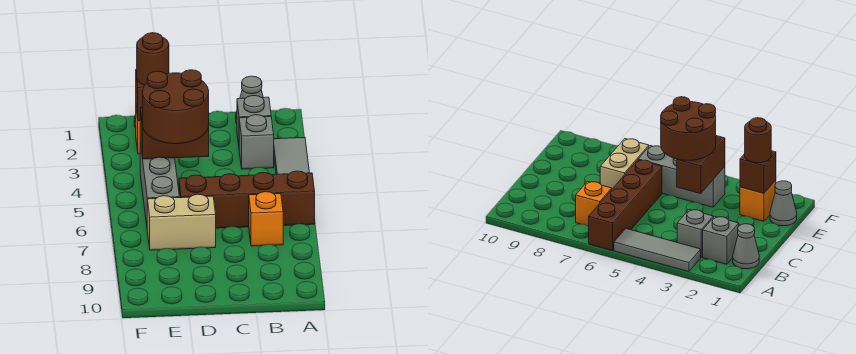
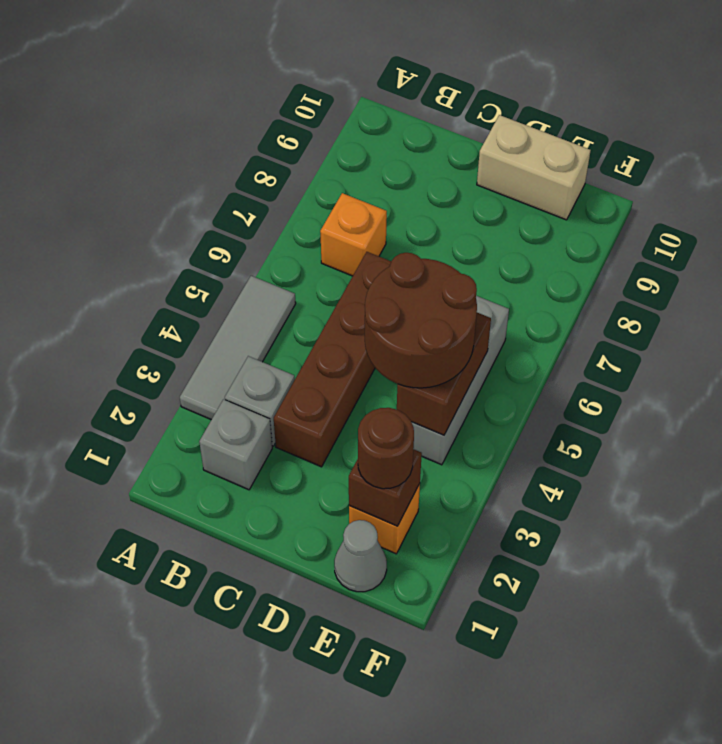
brown 1x4 brick [179,171,315,228] -> brown 1x4 brick turned to [274,252,391,467]
grey 1x1 cone [236,76,263,124] -> none
brown 1x2 brick [140,108,209,159] -> brown 1x2 brick turned to [397,313,491,435]
tan 1x2 brick [147,194,216,250] -> tan 1x2 brick moved to [477,115,591,220]

